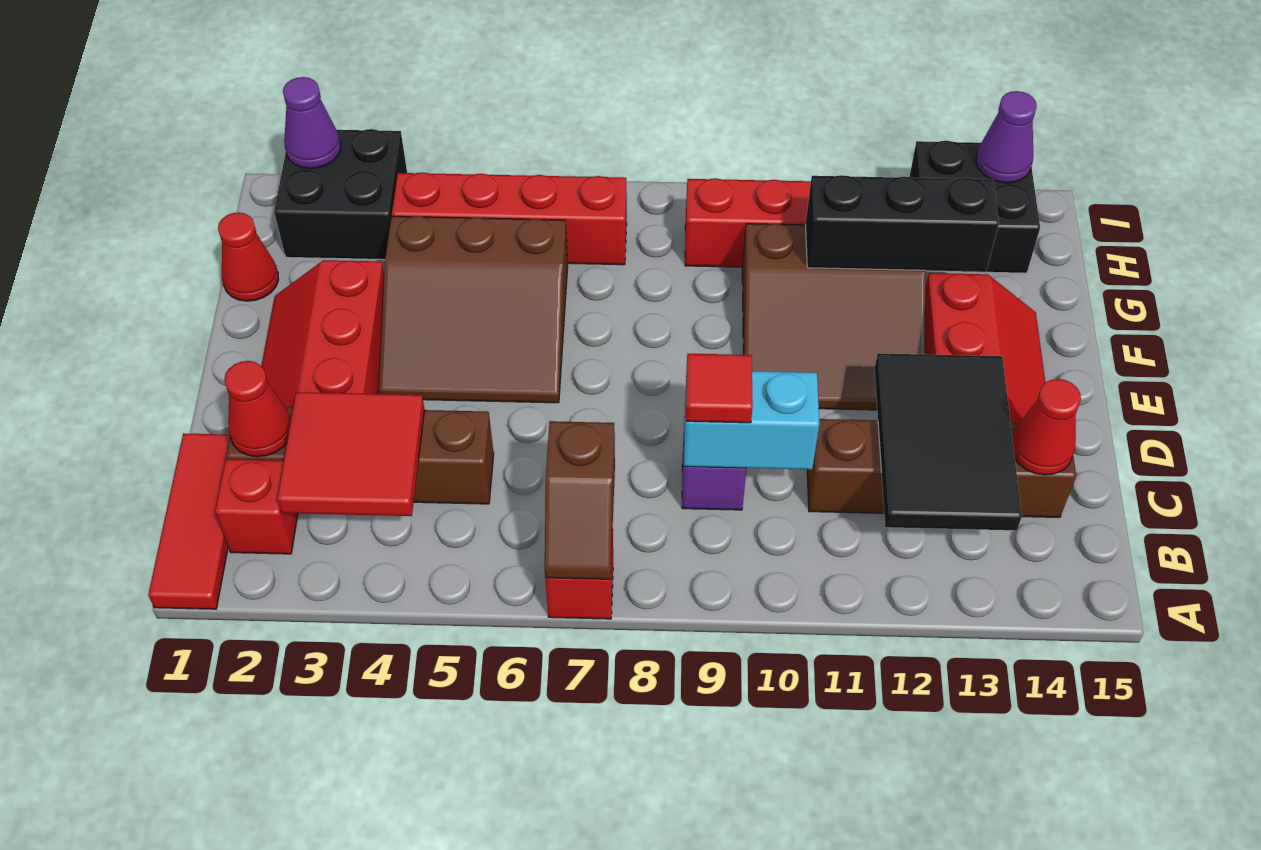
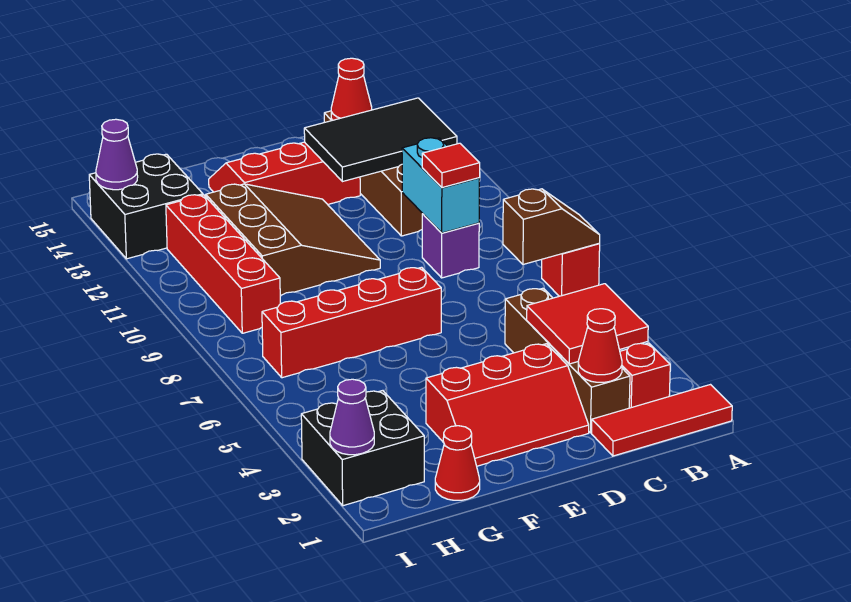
brown 3x3 slope [379,216,568,403] -> none
black 1x3 brick [806,175,999,272] -> none
red 1x4 brick [392,172,627,265] -> red 1x4 brick turned to [262,267,441,378]

